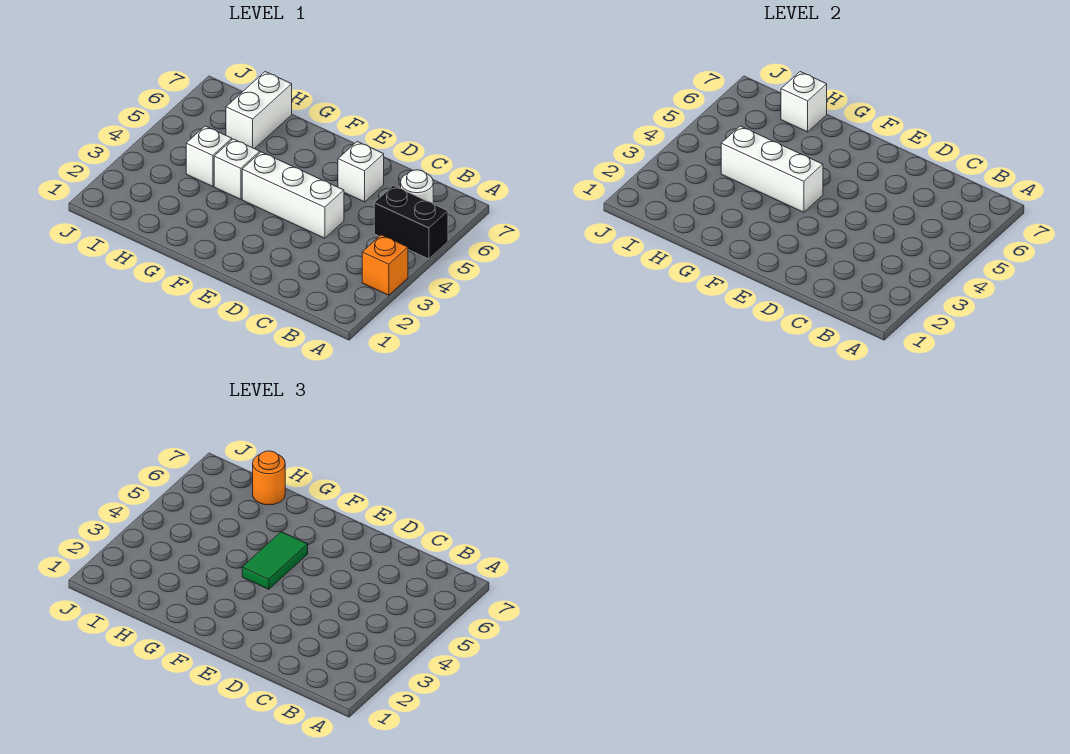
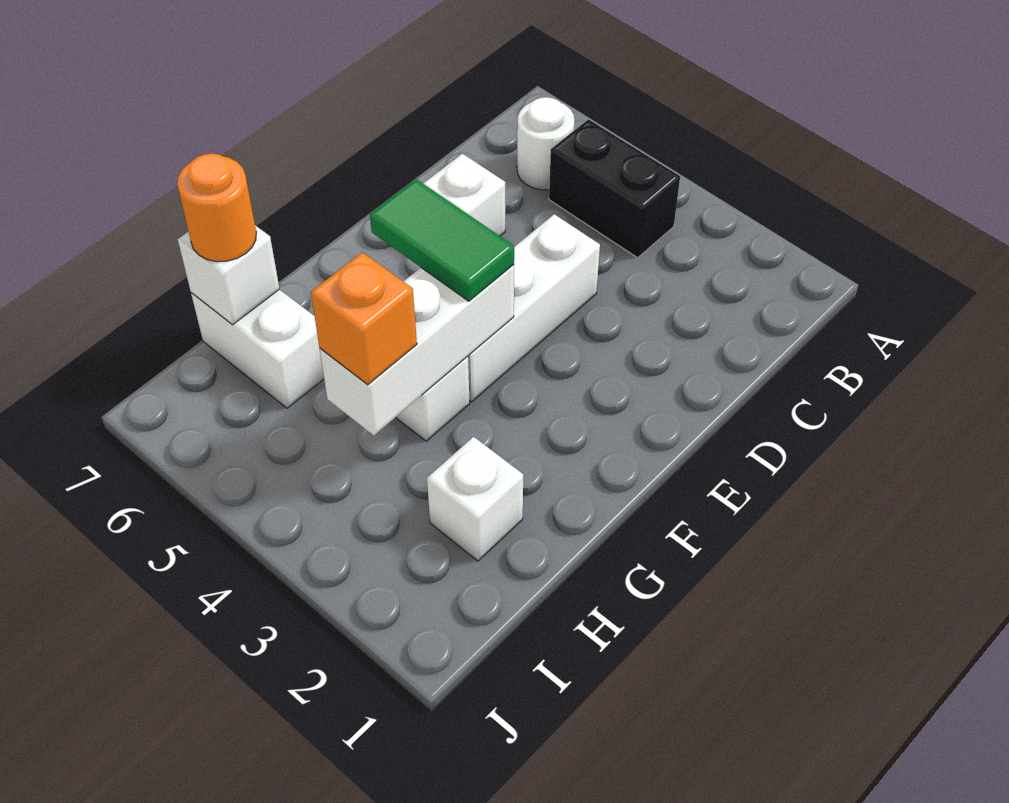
orange 1x1 brick [362,235,408,295] -> orange 1x1 brick moved to [311,252,417,385]
black 1x2 brick [374,186,448,259] -> black 1x2 brick turned to [549,119,680,258]
white 1x1 brick [186,126,232,186] -> white 1x1 brick moved to [427,437,523,561]

